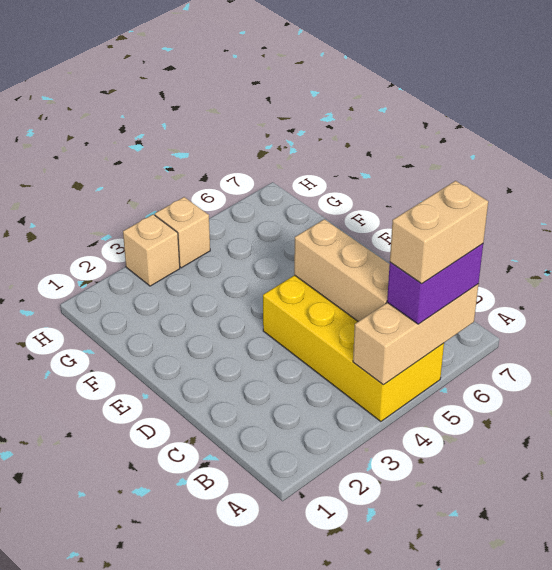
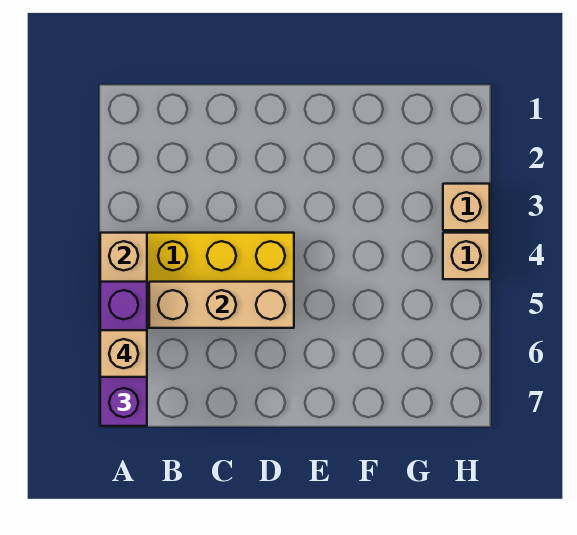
purple 1x2 brick [387,244,483,324] -> purple 1x3 brick [100,282,147,426]
tan 1x2 brick [390,181,488,284] -> tan 1x1 brick [100,330,147,377]

